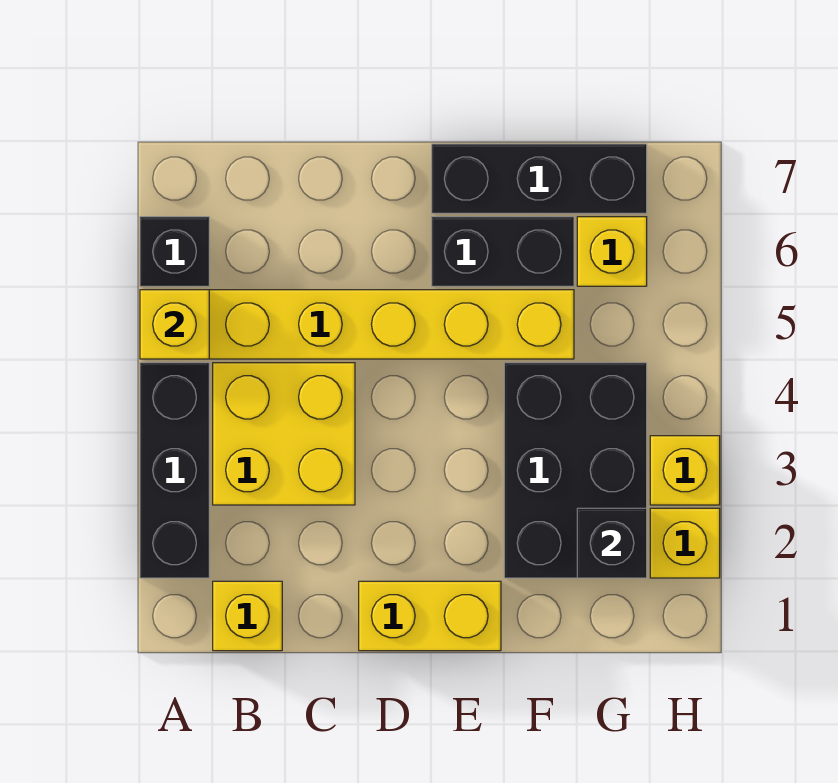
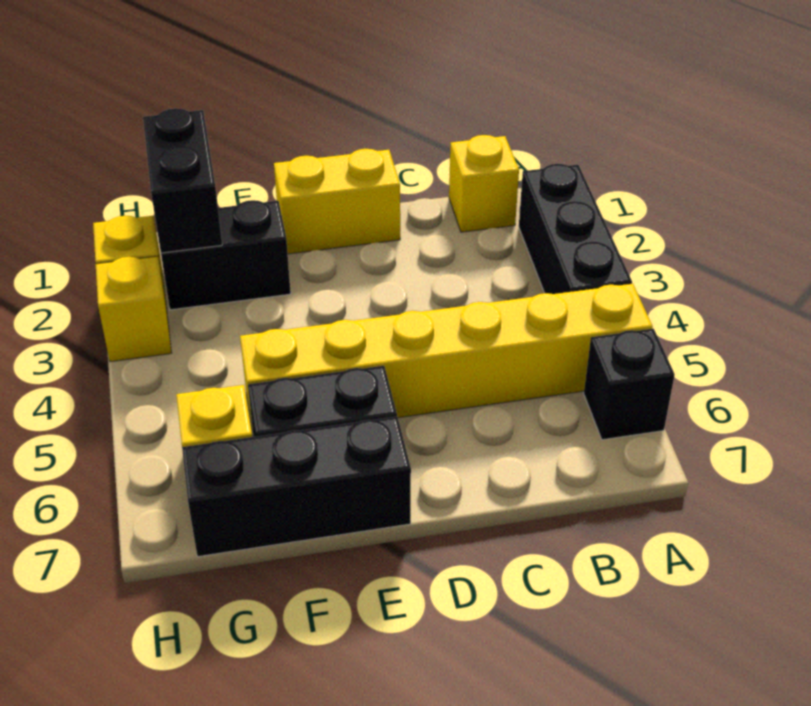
yellow 1x1 brick [140,290,209,359] -> none
yellow 2x2 brick [213,363,355,505] -> none
black 2x3 brick [504,363,647,578] -> black 1x2 brick [161,200,291,310]
black 1x1 brick [577,508,647,578] -> black 1x2 brick [143,108,222,253]

